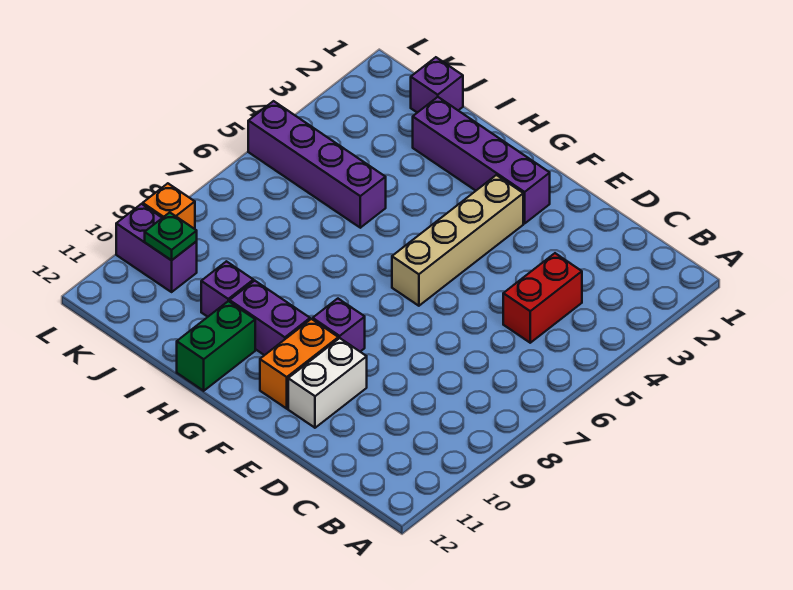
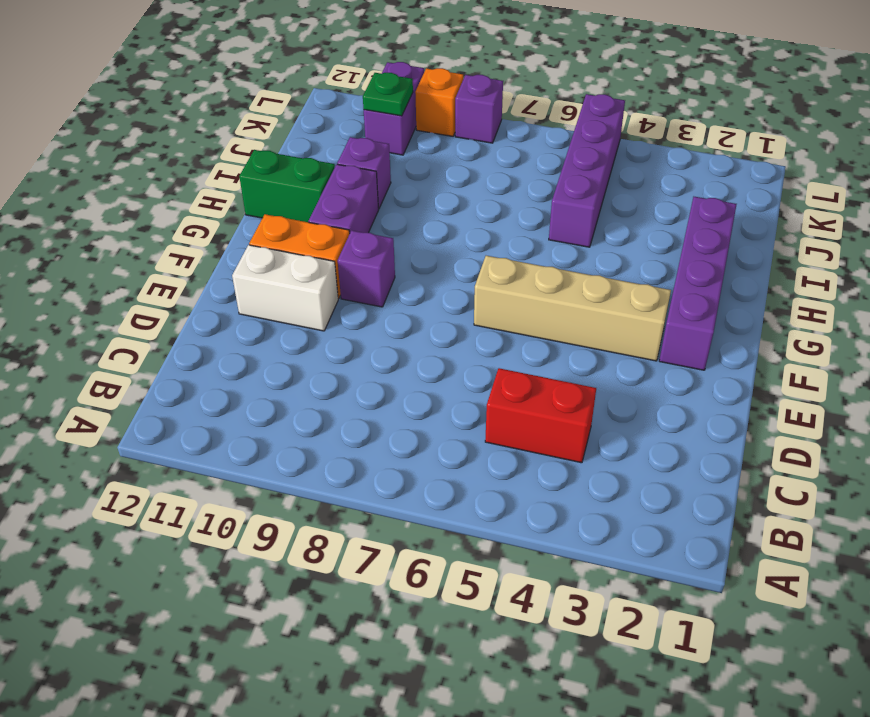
purple 1x1 brick [411,57,463,113] -> purple 1x1 brick moved to [455,75,503,143]

